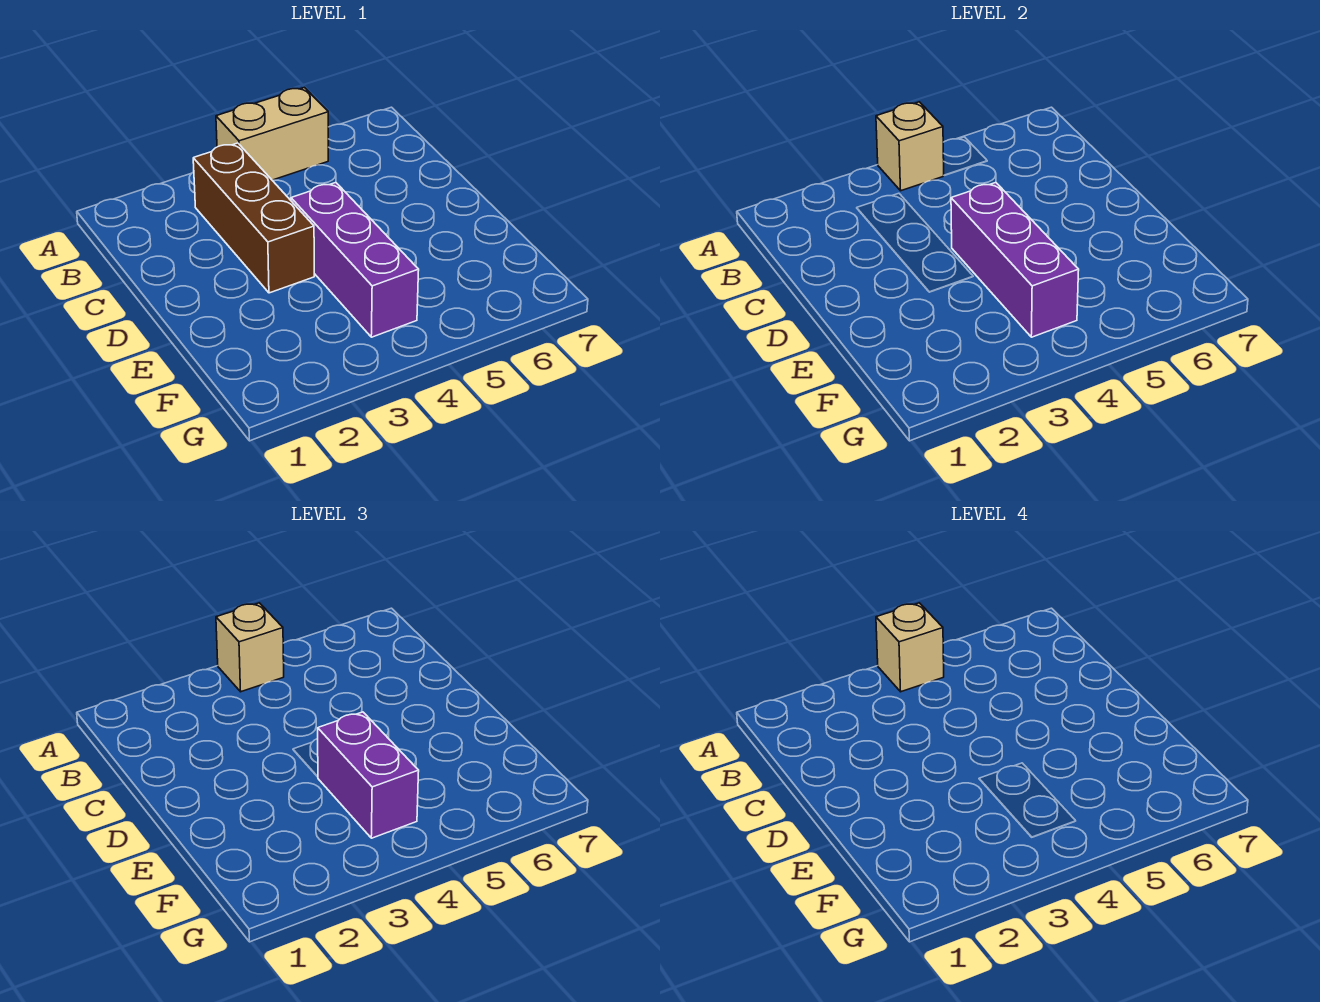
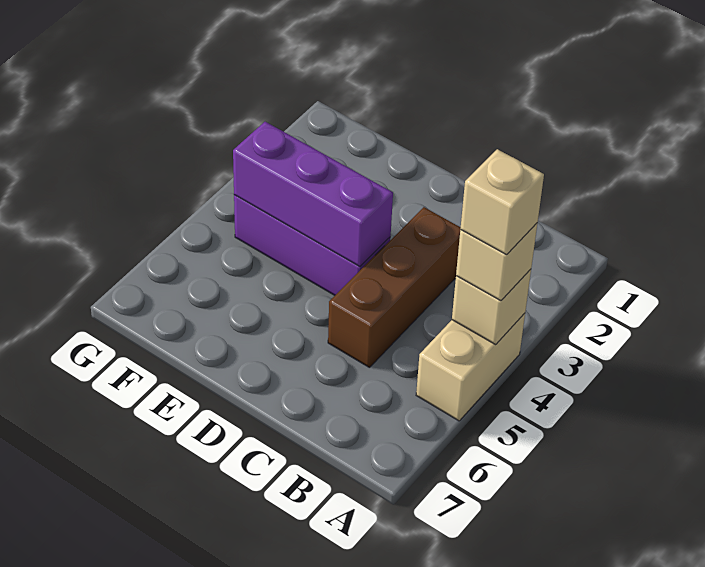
brown 1x3 brick [193,143,314,293] -> brown 1x3 brick turned to [328,207,461,368]
purple 1x2 brick [318,712,419,838] -> none

